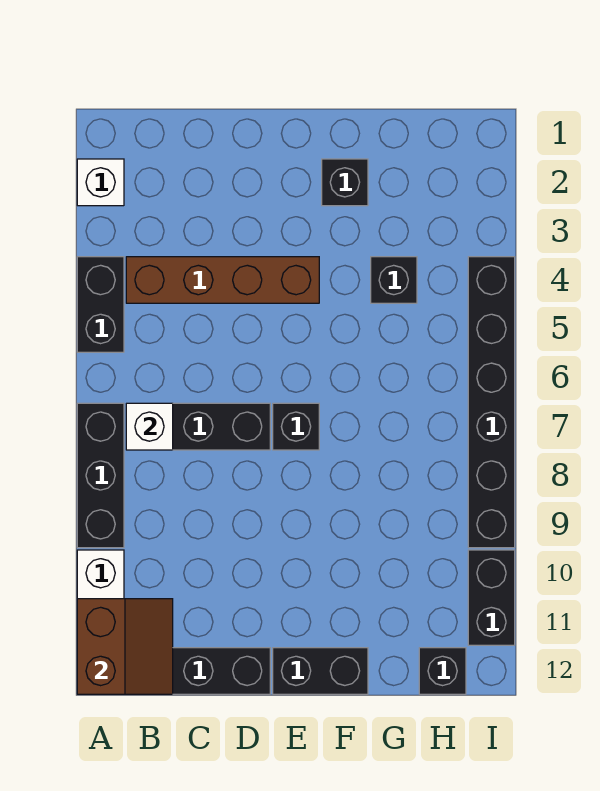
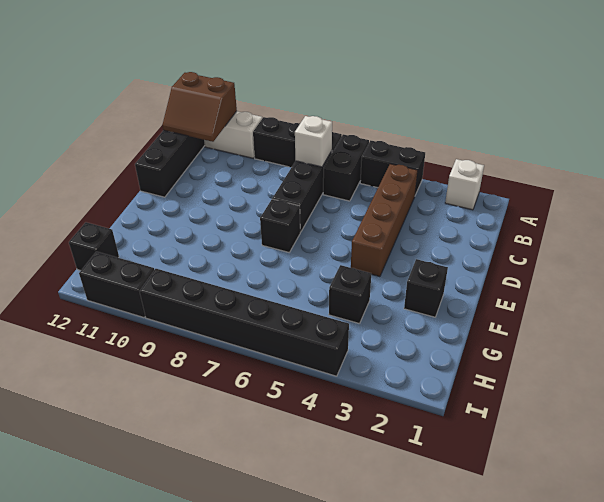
black 1x2 brick [273,648,368,694] -> black 1x2 brick moved to [323,134,369,201]

